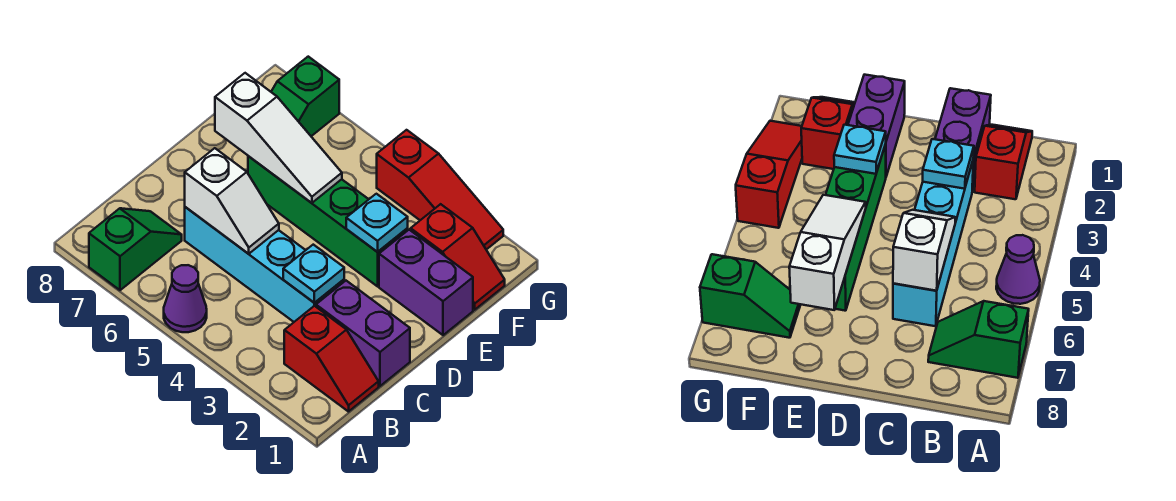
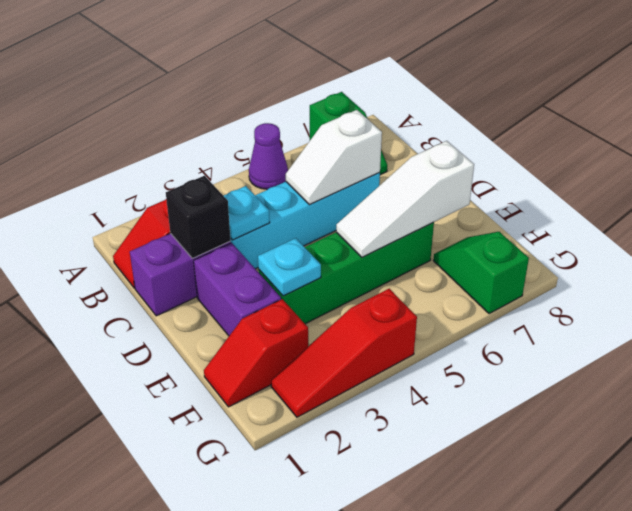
none -> black 1x1 brick [166,176,231,258]
purple 1x2 brick [379,230,473,335] -> purple 1x2 brick turned to [194,243,281,336]

